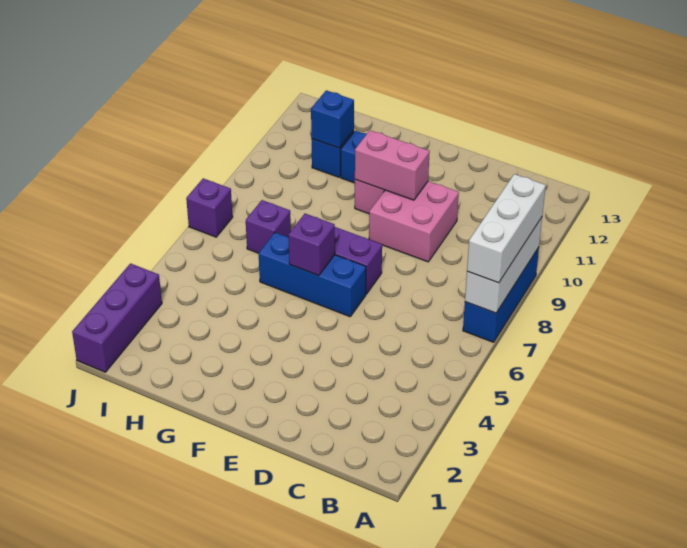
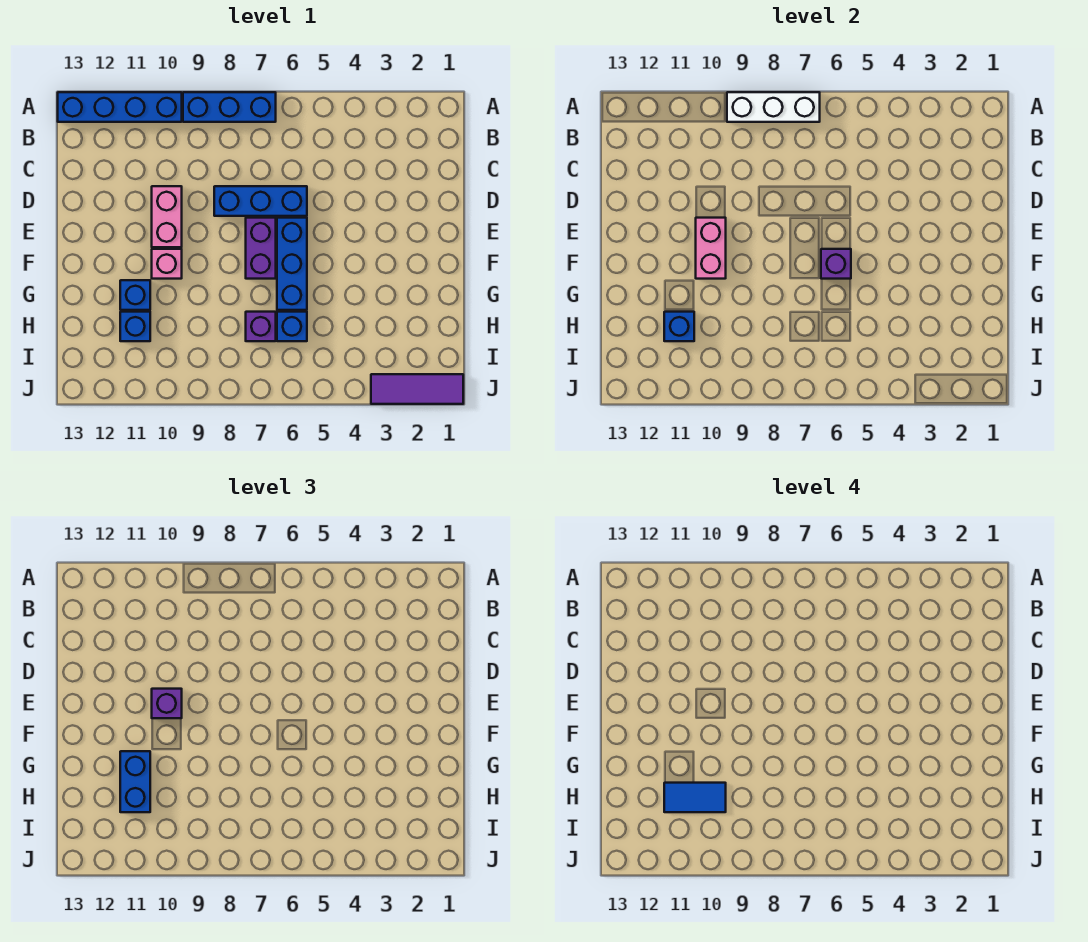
white 1x3 brick [467,174,546,283] -> none
none -> blue 1x4 brick [58,92,182,122]
none -> blue 1x3 brick [214,186,307,216]
pink 2x2 brick [369,181,459,262] -> pink 1x2 brick [152,186,182,247]
none -> blue 1x2 brick [120,751,150,812]
none -> blue 1x1 brick [277,312,307,341]
none -> blue 1x2 tile [664,783,726,812]
purple 1x3 brick [72,264,162,372] -> purple 1x3 tile [371,374,463,404]
purple 1x1 brick [186,178,233,237] -> purple 1x1 brick moved to [152,689,182,718]

